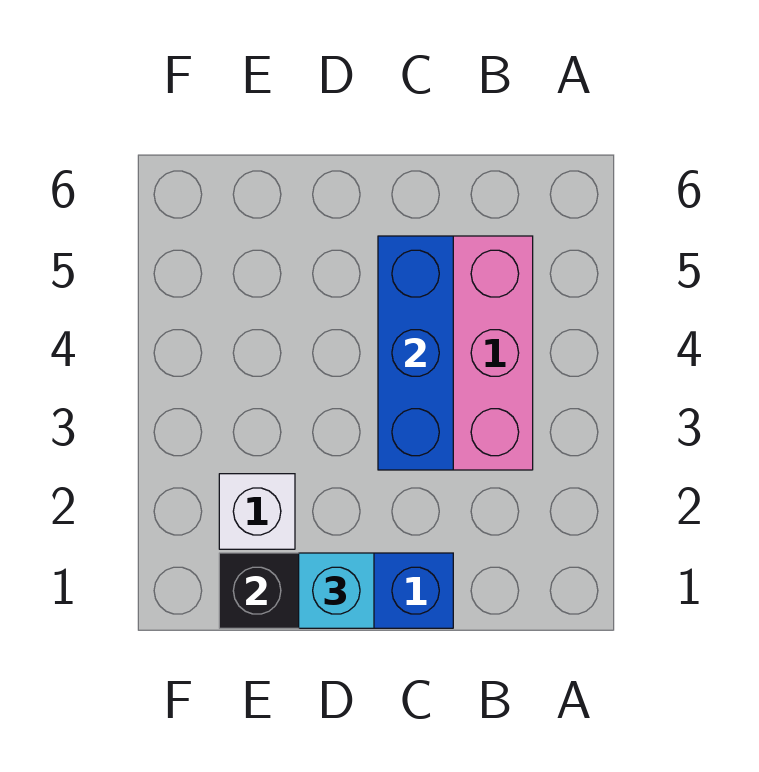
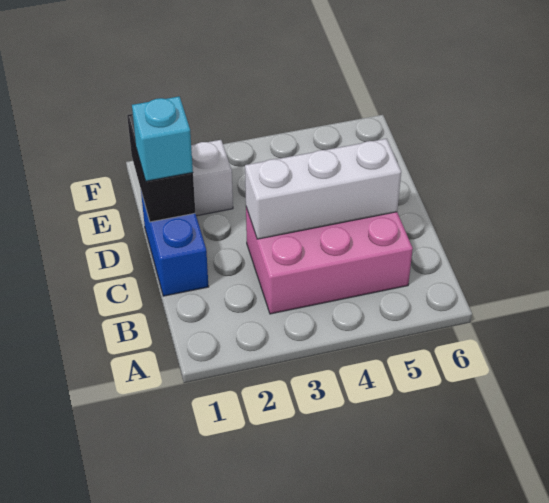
blue 1x3 brick [378,236,453,470] -> white 1x3 brick [245,139,401,239]

